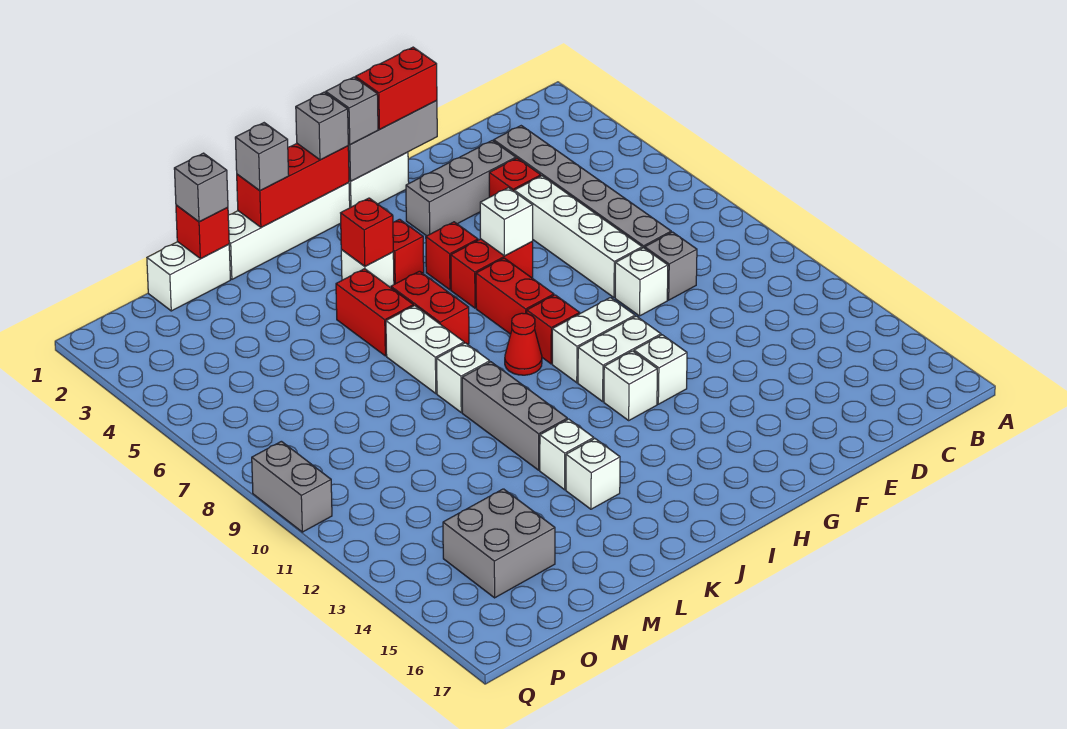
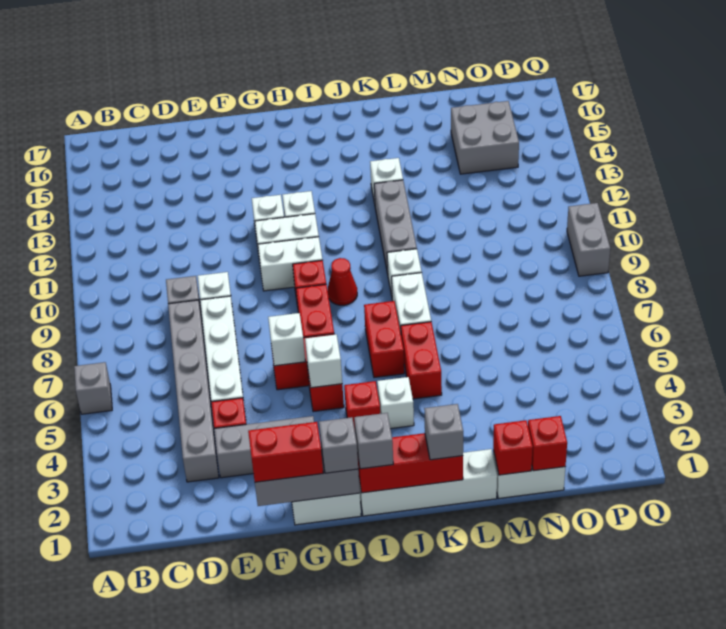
red 1x1 brick [341,198,393,266] -> red 1x1 brick moved to [528,416,567,471]
white 1x1 brick [566,439,620,509] -> white 1x1 brick moved to [305,335,342,388]
grey 1x1 brick [174,153,228,222] -> grey 1x1 brick moved to [74,362,112,414]

